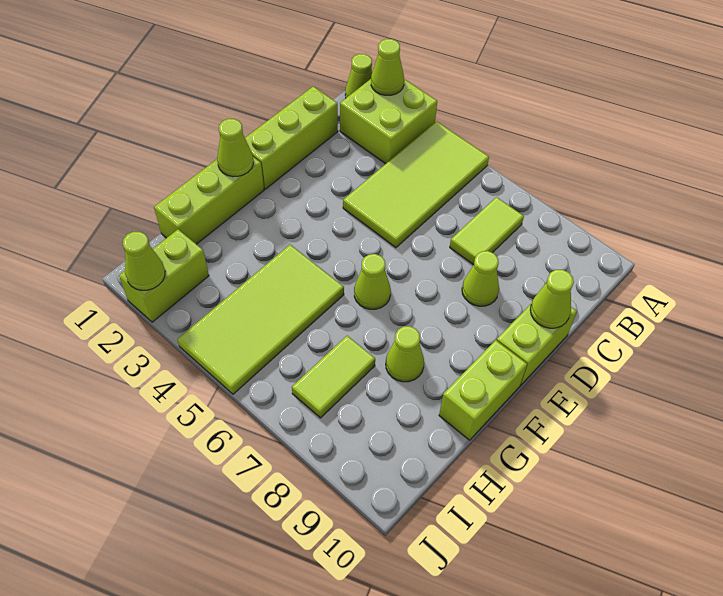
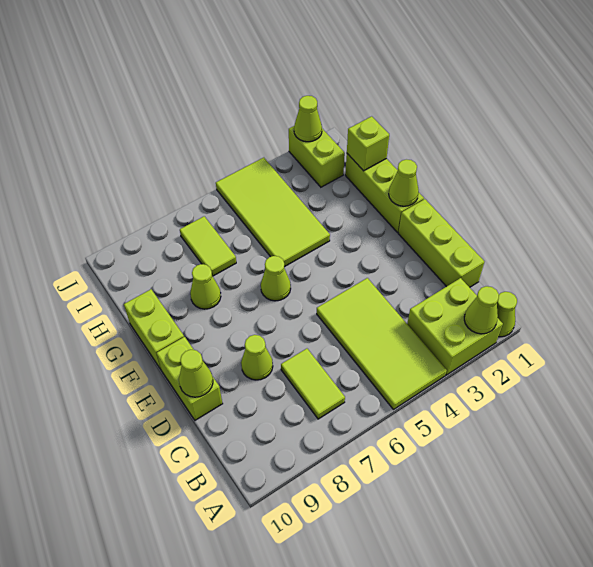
none -> lime 1x1 brick [347,116,389,171]

